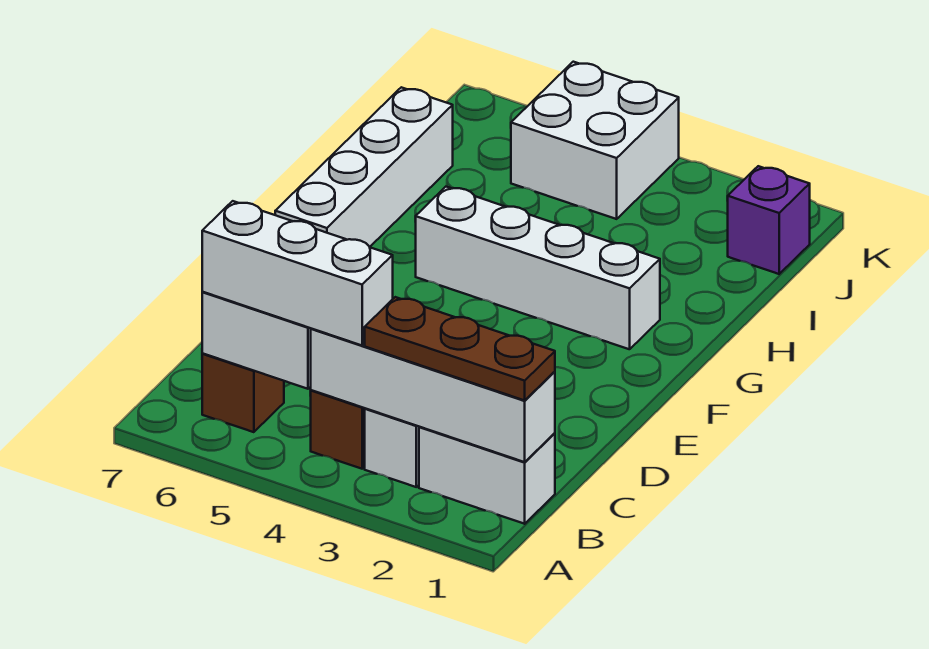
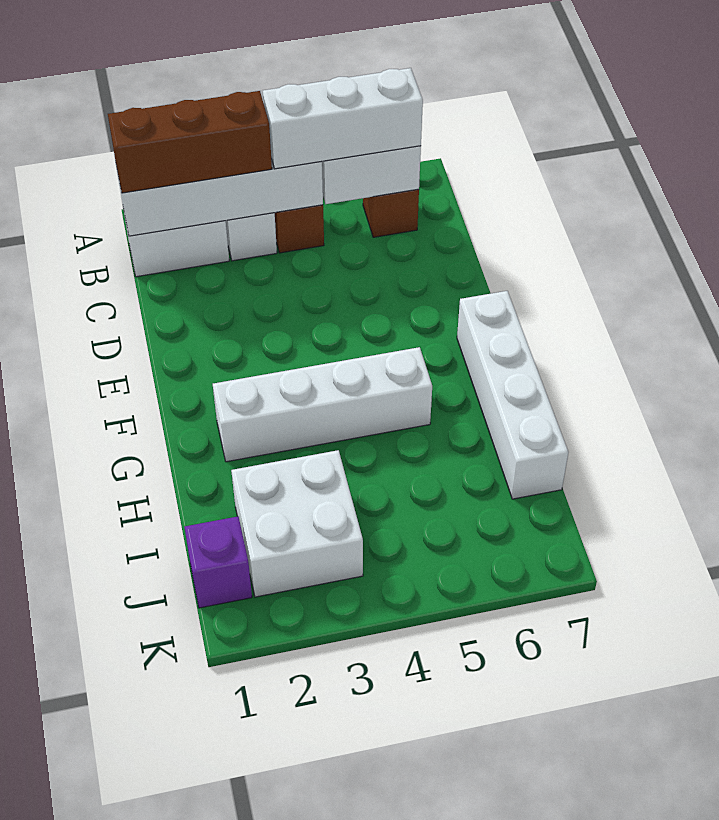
brown 1x3 plate [365,297,555,400] -> brown 1x3 brick [108,91,272,193]
white 2x2 brick [511,62,679,219] -> white 2x2 brick moved to [231,450,363,597]

